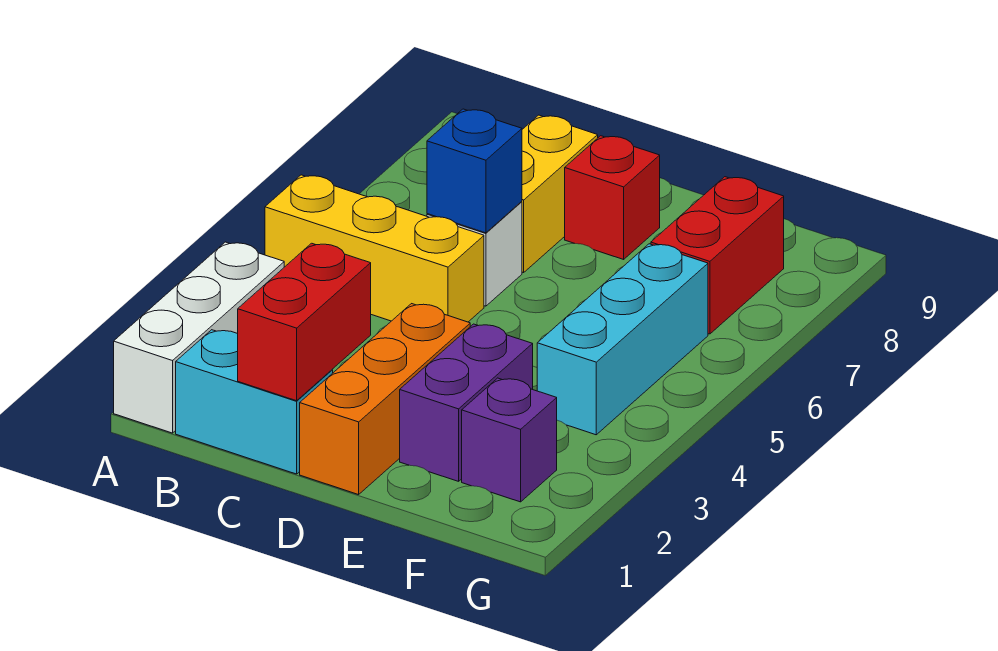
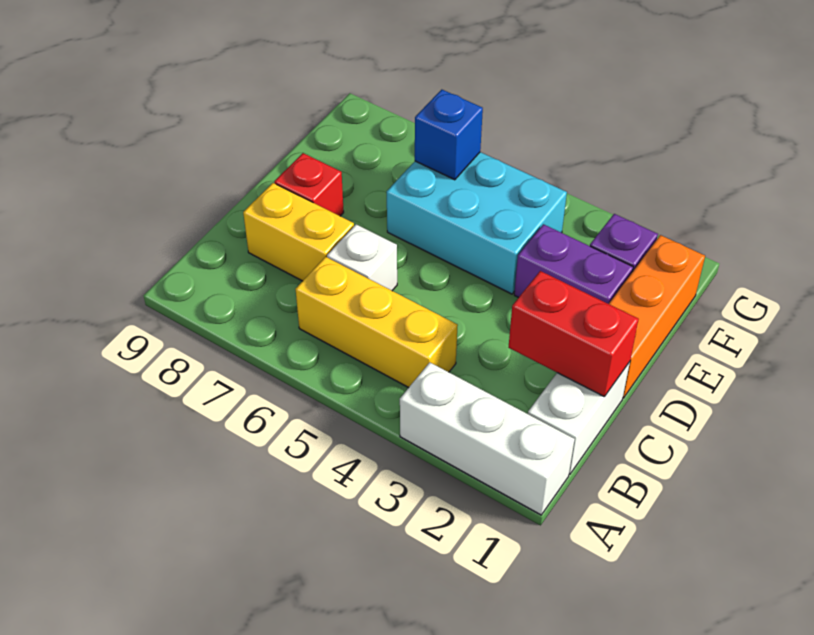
yellow 1x3 brick [265,175,484,322] -> yellow 1x3 brick turned to [296,257,458,388]
cyan 1x2 brick [176,330,333,474] -> white 1x2 brick [528,362,630,474]
blue 1x1 brick [427,109,522,233] -> blue 1x1 brick moved to [415,90,483,180]
orange 1x3 brick [300,304,470,495] -> orange 1x3 brick turned to [609,235,705,398]
cyan 1x3 brick [537,244,708,435] -> cyan 2x3 brick [387,152,567,294]
red 1x2 brick [651,177,784,334] -> none

